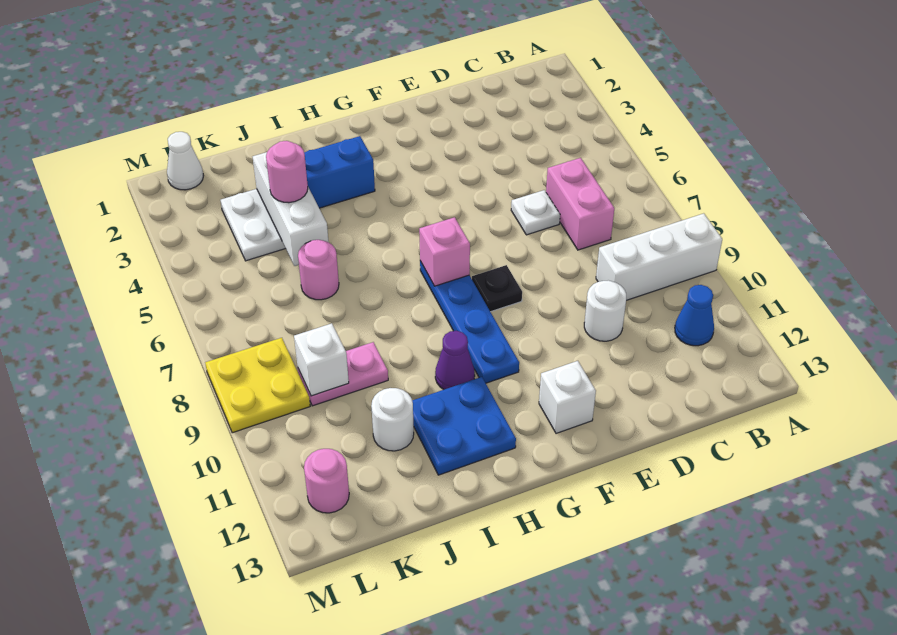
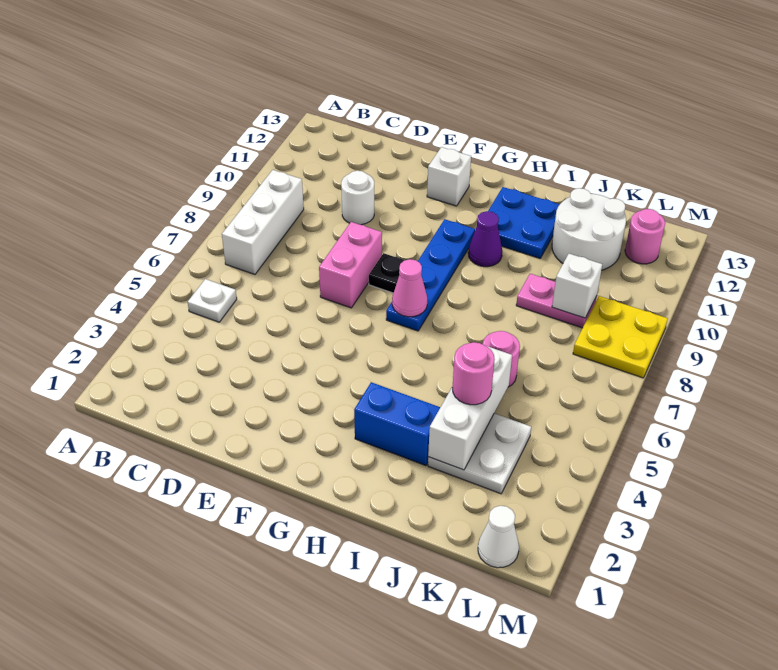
white 1x3 brick [596,213,722,300] -> white 1x3 brick turned to [222,170,304,274]
blue 1x1 cone [675,285,714,346] -> none
pink 1x2 brick [546,158,614,250] -> pink 1x2 brick moved to [319,222,382,308]
white 1x1 plate [511,190,560,235] -> white 1x1 plate moved to [188,279,237,322]
pink 1x1 brick [419,217,470,286] -> pink 1x1 cone [392,259,427,317]
white 1x1 round brick [371,388,414,451] -> white 2x2 round brick [552,188,626,270]

